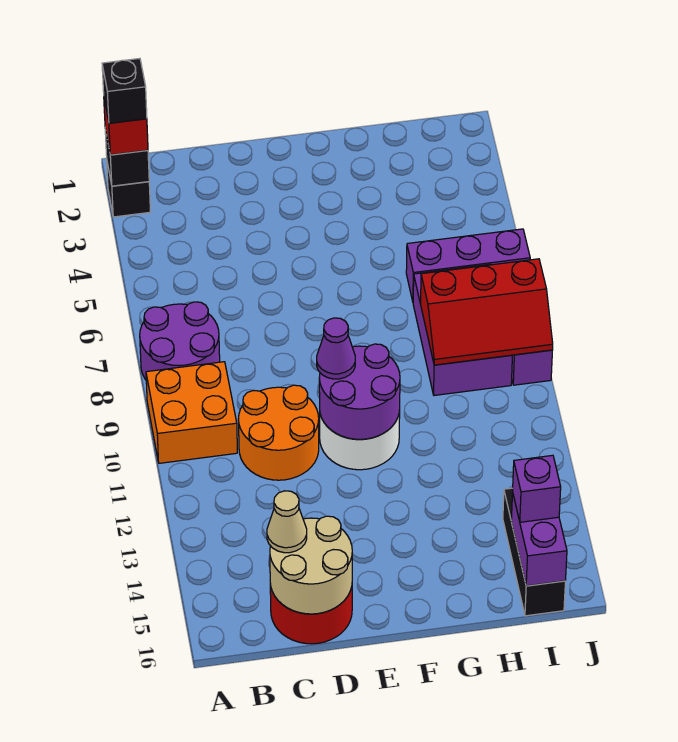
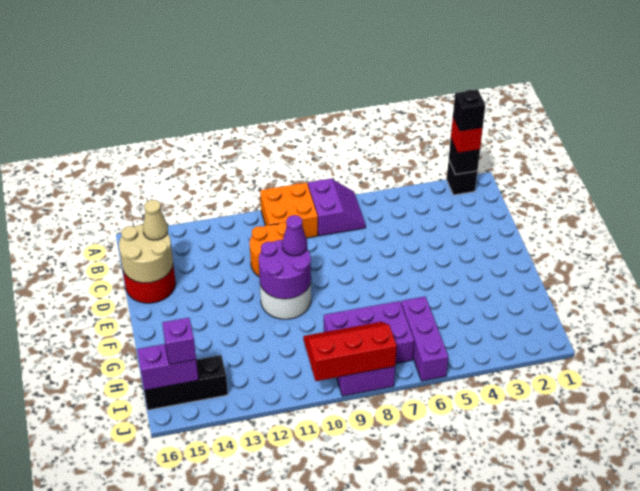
purple 2x2 round brick [140,302,220,380] -> purple 2x2 slope [308,179,366,236]
red 2x3 slope [421,259,553,365] -> red 2x3 slope turned to [303,322,397,381]

